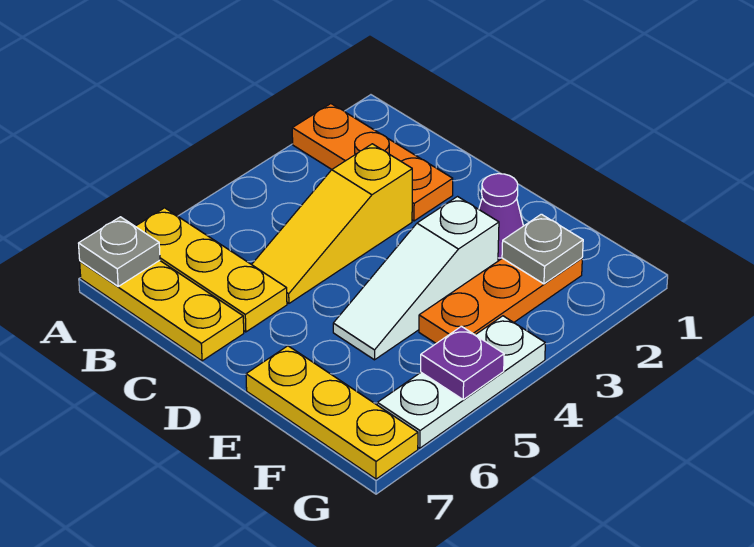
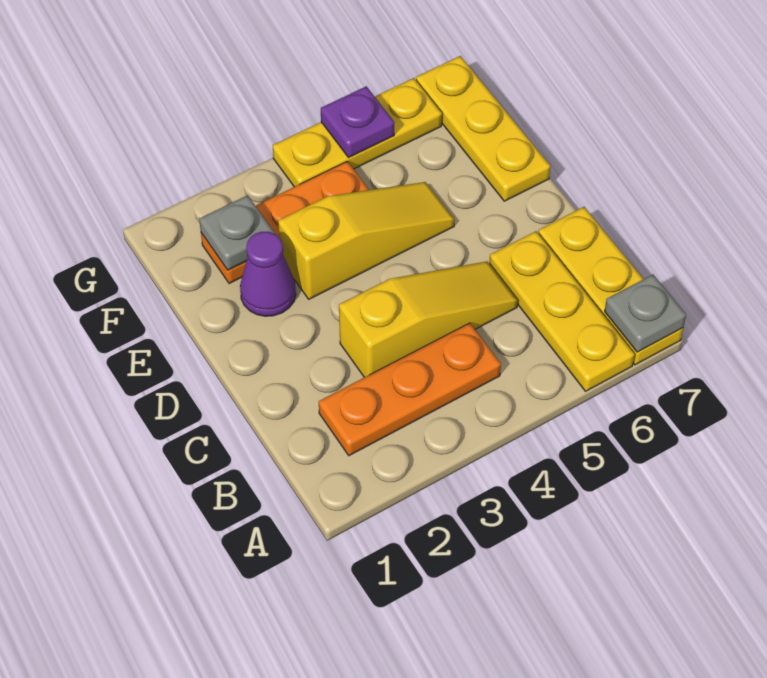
orange 1x3 plate [292,104,453,221] -> orange 1x3 plate turned to [319,323,501,456]
white 1x3 slope [333,197,499,360] -> yellow 1x3 slope [278,182,454,299]
white 1x3 plate [377,316,545,448] -> yellow 1x3 plate [273,78,442,187]

